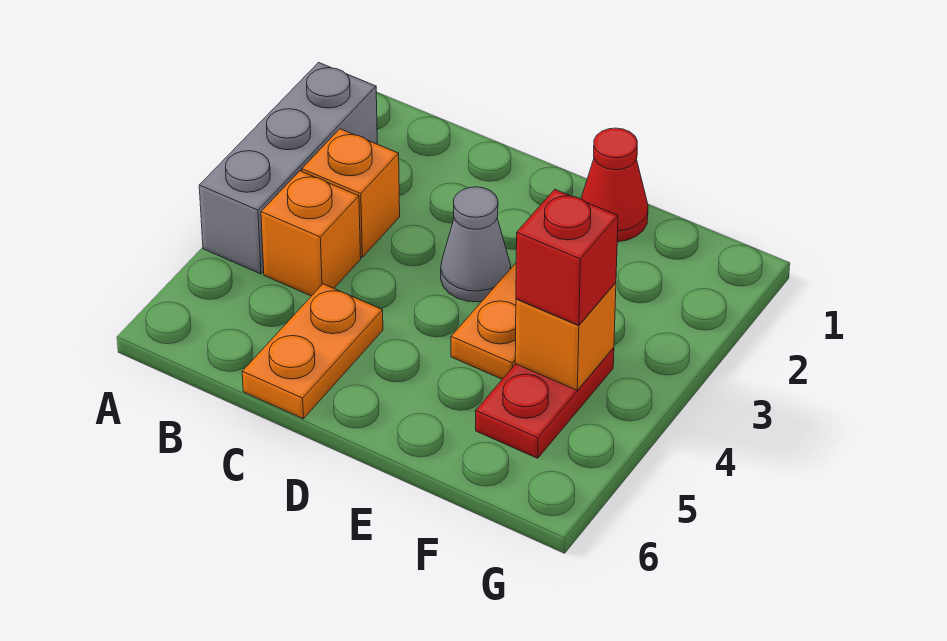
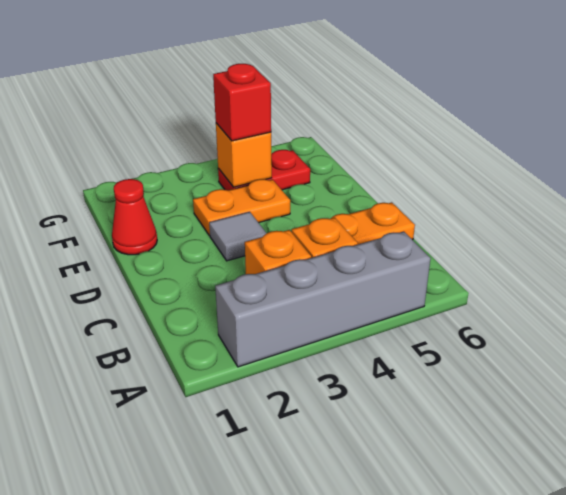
grey 1x3 brick [199,63,377,274] -> grey 1x4 brick [215,231,431,367]
grey 1x1 cone [441,187,511,302] -> grey 1x1 tile [209,212,266,261]

